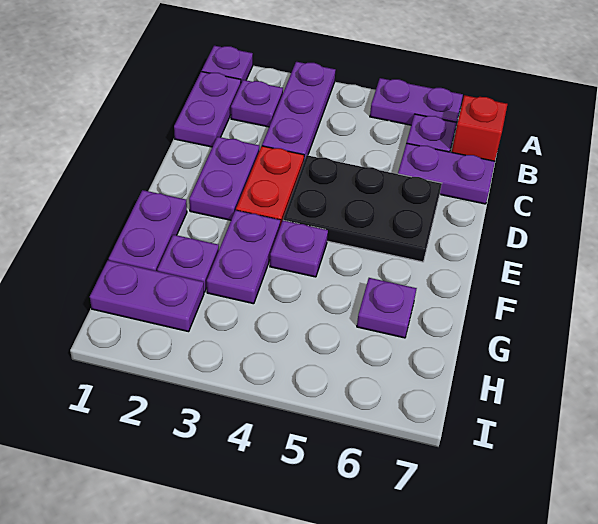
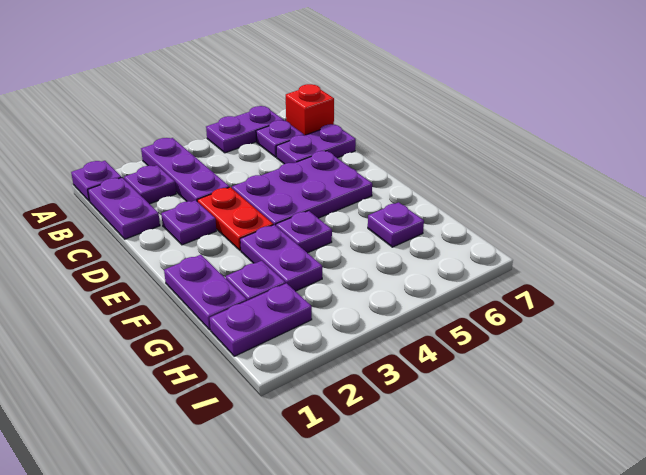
purple 1x2 plate [189,137,259,220] -> purple 1x1 plate [161,200,216,245]
black 2x3 plate [283,155,442,262] -> purple 2x3 plate [232,151,372,226]

